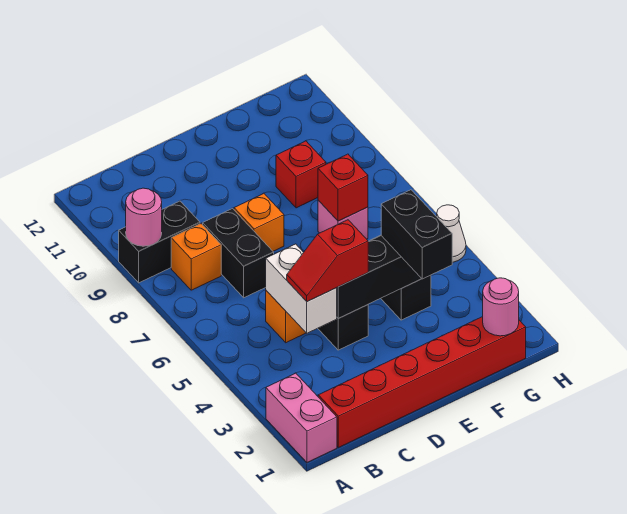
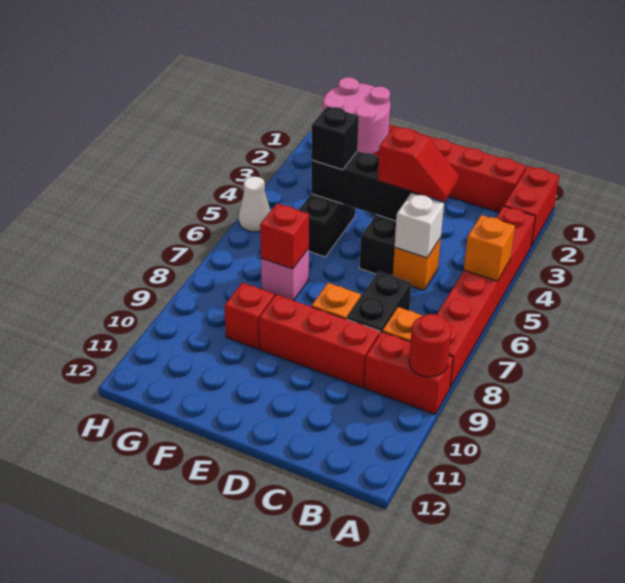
pink 1x2 brick [266,373,337,462] -> red 1x2 brick [504,166,559,246]
none -> red 1x6 brick [437,206,536,388]
none -> orange 1x1 brick [464,215,515,281]
black 1x2 brick [119,201,200,283] -> red 1x2 brick [364,332,453,414]
pink 1x1 round brick [126,188,162,246] -> red 1x1 round brick [409,314,451,377]
white 1x2 brick [266,244,337,333] -> white 1x1 brick [395,193,444,258]
none -> red 1x3 brick [259,295,380,388]
black 1x2 brick [381,190,452,279] -> black 1x1 brick [311,106,359,170]
pink 1x1 round brick [483,278,519,336] -> pink 2x2 round brick [323,77,390,154]

